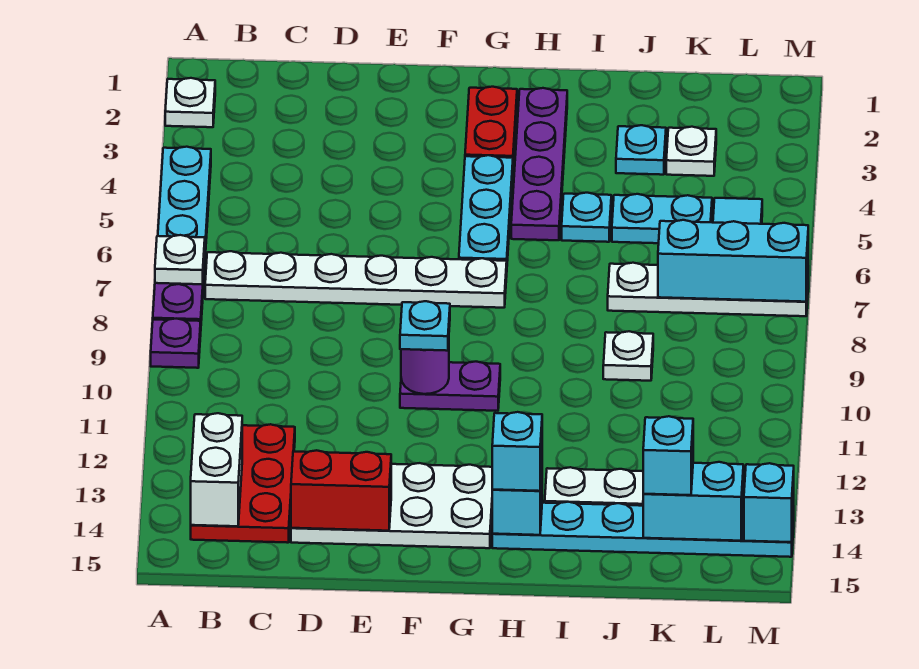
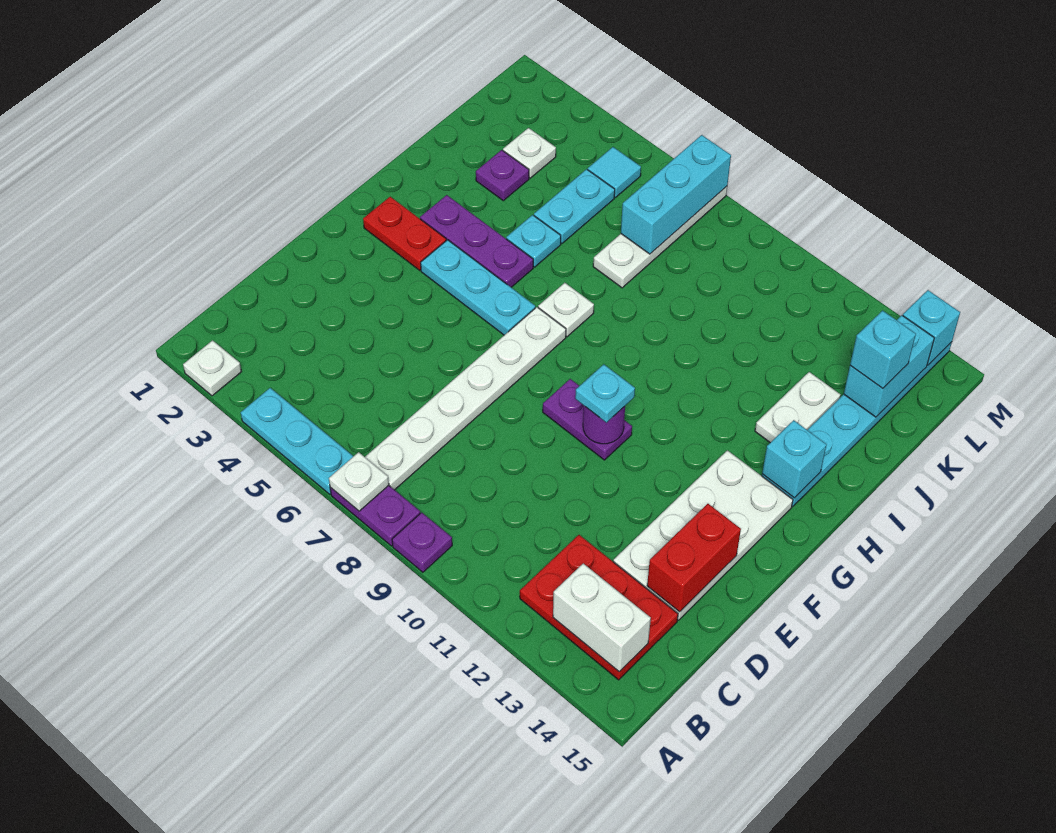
purple 1x2 plate [400,362,500,411] -> purple 1x2 plate turned to [543,379,632,460]
purple 1x4 plate [511,88,567,240] -> purple 1x3 plate [420,195,533,287]
cyan 1x1 brick [492,412,542,491] -> none
cyan 1x1 plate [616,125,666,175] -> purple 1x1 plate [476,150,529,201]
white 1x1 plate [603,331,653,381] -> white 1x1 plate moved to [538,283,594,337]

